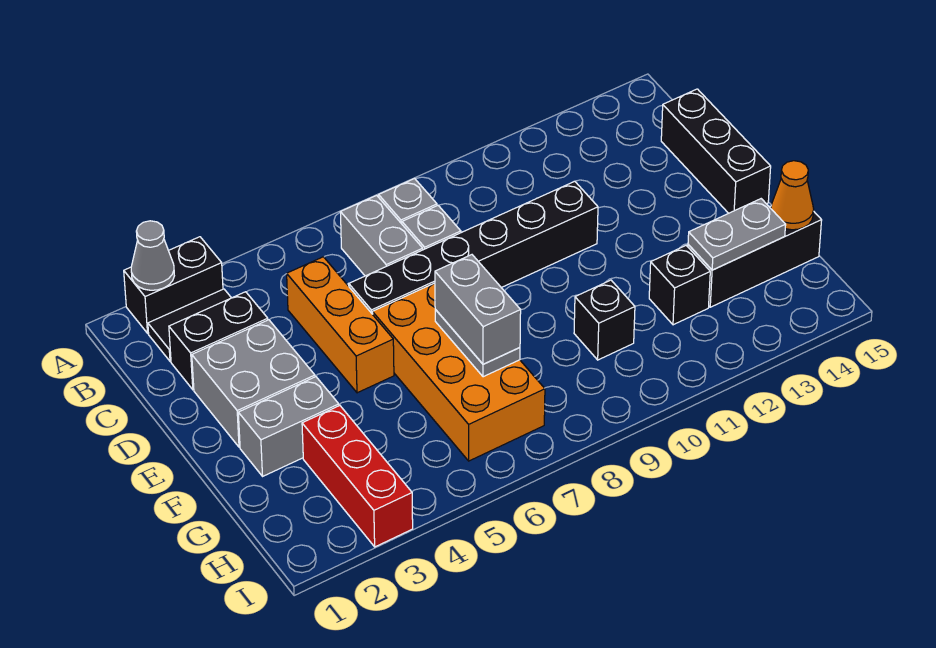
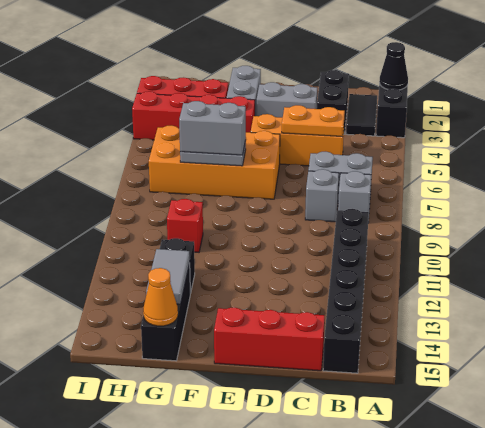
grey 1x1 cone [131,221,174,290] -> black 1x1 cone [379,42,408,90]
none -> orange 1x2 plate [282,105,345,137]
black 1x3 brick [661,89,771,213] -> red 1x3 brick [214,307,325,371]
grey 2x2 brick [192,320,315,447] -> grey 1x2 brick [256,82,317,118]
black 1x6 brick [349,181,598,314] -> black 1x6 brick moved to [323,209,369,373]
none -> red 1x4 brick [132,91,255,140]
black 1x1 brick [574,280,635,360] -> red 1x1 brick [167,199,203,252]
grey 1x2 plate [688,199,786,270] -> grey 1x2 tile [146,249,190,304]

